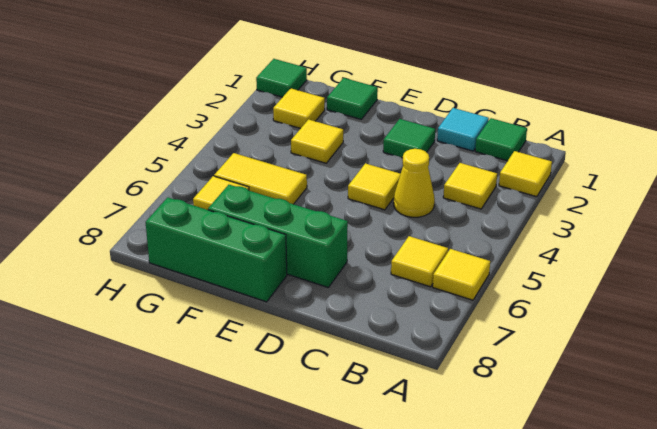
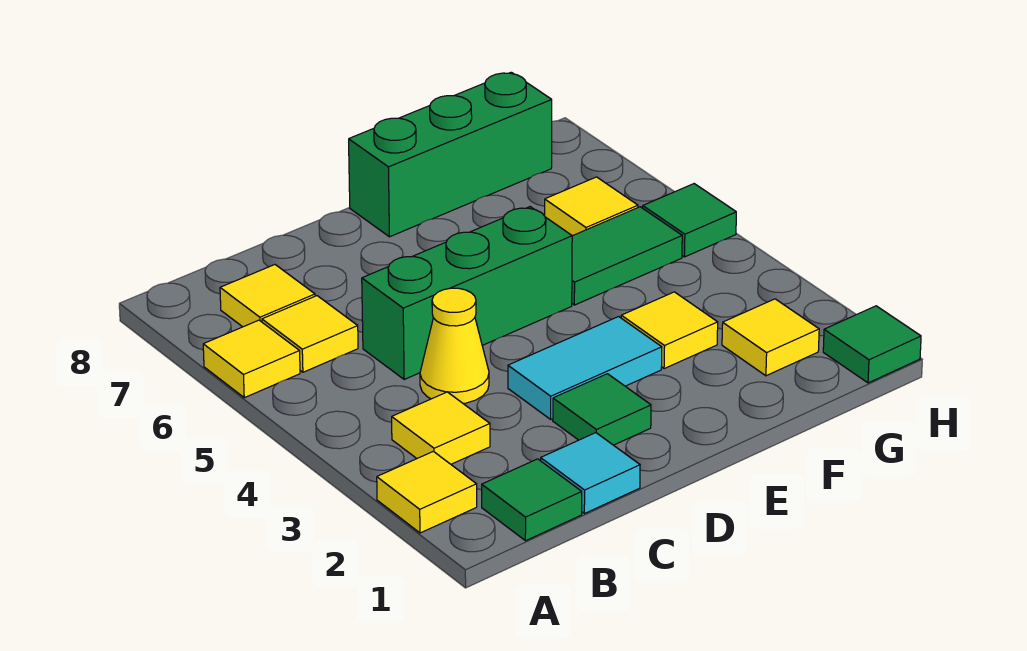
none -> cyan 1x2 tile [508,317,662,419]
yellow 1x1 tile [348,163,400,210] -> yellow 1x1 tile moved to [220,265,315,327]
green 1x3 brick [208,185,348,288] -> green 1x3 brick moved to [362,207,572,379]
green 1x1 tile [327,78,378,119] -> green 1x1 tile moved to [643,184,736,257]
yellow 1x2 tile [214,153,307,204] -> green 1x2 tile [572,207,682,305]

